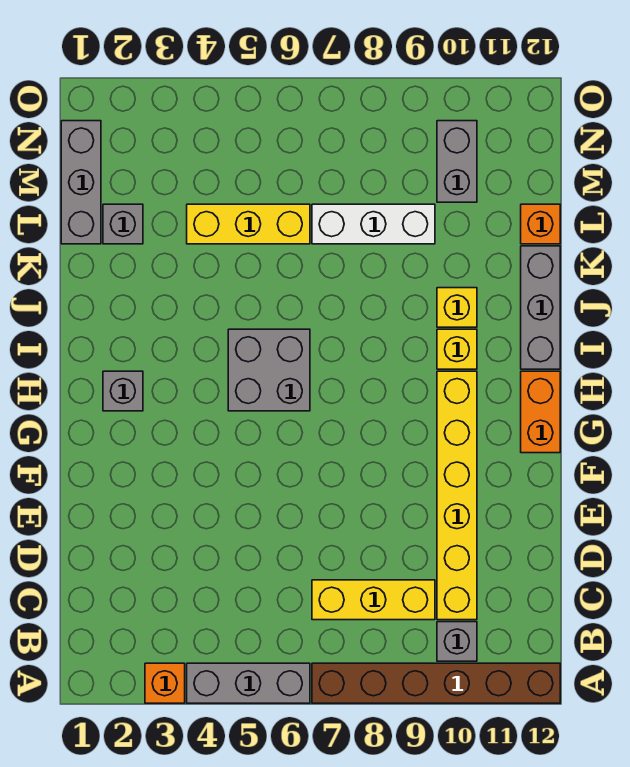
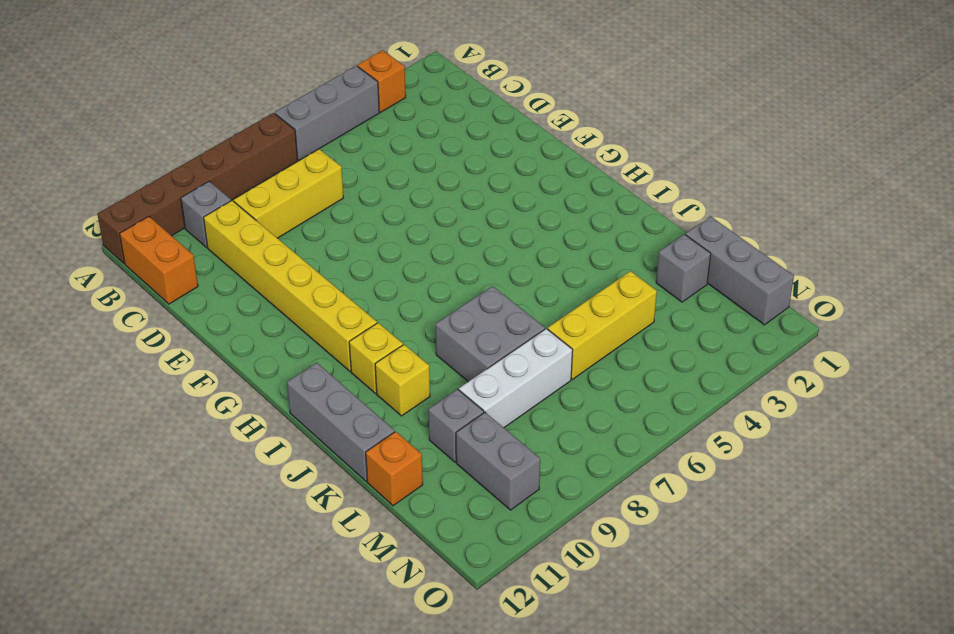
orange 1x2 brick [521,371,560,453] -> orange 1x2 brick moved to [120,216,198,304]
grey 1x1 brick [103,371,143,411] -> grey 1x1 brick moved to [428,389,484,462]
grey 2x2 brick [228,329,310,411] -> grey 2x2 brick moved to [436,286,545,382]

